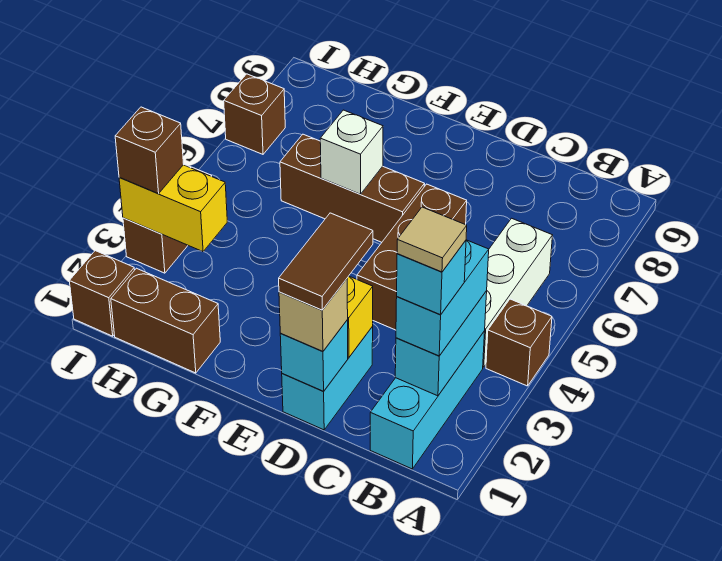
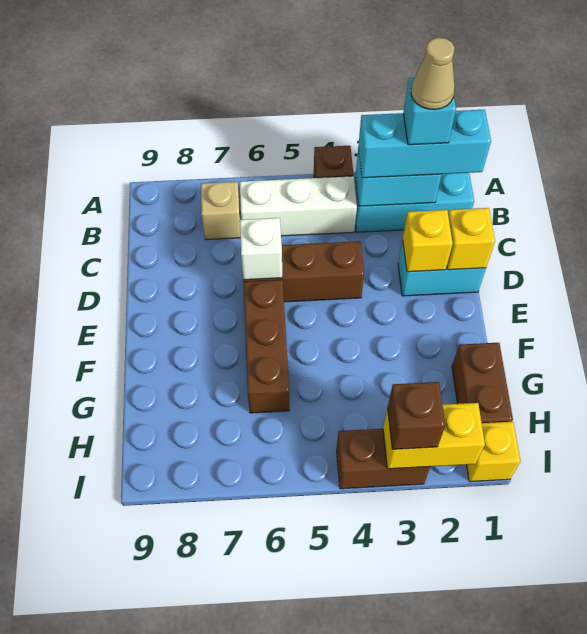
cyan 1x2 brick [396,240,489,356] -> cyan 1x3 brick [358,110,491,178]
tan 1x1 tile [397,207,467,272] -> tan 1x1 cone [411,38,455,110]
cyan 1x1 brick [280,320,348,391] -> yellow 1x1 brick [447,208,495,270]
tan 1x1 brick [279,279,348,352] -> tan 1x1 brick moved to [201,182,240,240]
brown 1x2 tile [279,213,373,310] -> none
white 1x1 brick [320,110,383,194] -> white 1x1 brick moved to [240,218,282,280]
yellow 1x2 brick [119,165,227,252] -> yellow 1x2 brick turned to [383,403,485,469]
brown 1x1 brick [69,251,135,336] -> yellow 1x1 brick [467,422,520,482]
brown 1x1 brick [224,74,285,154] -> none

